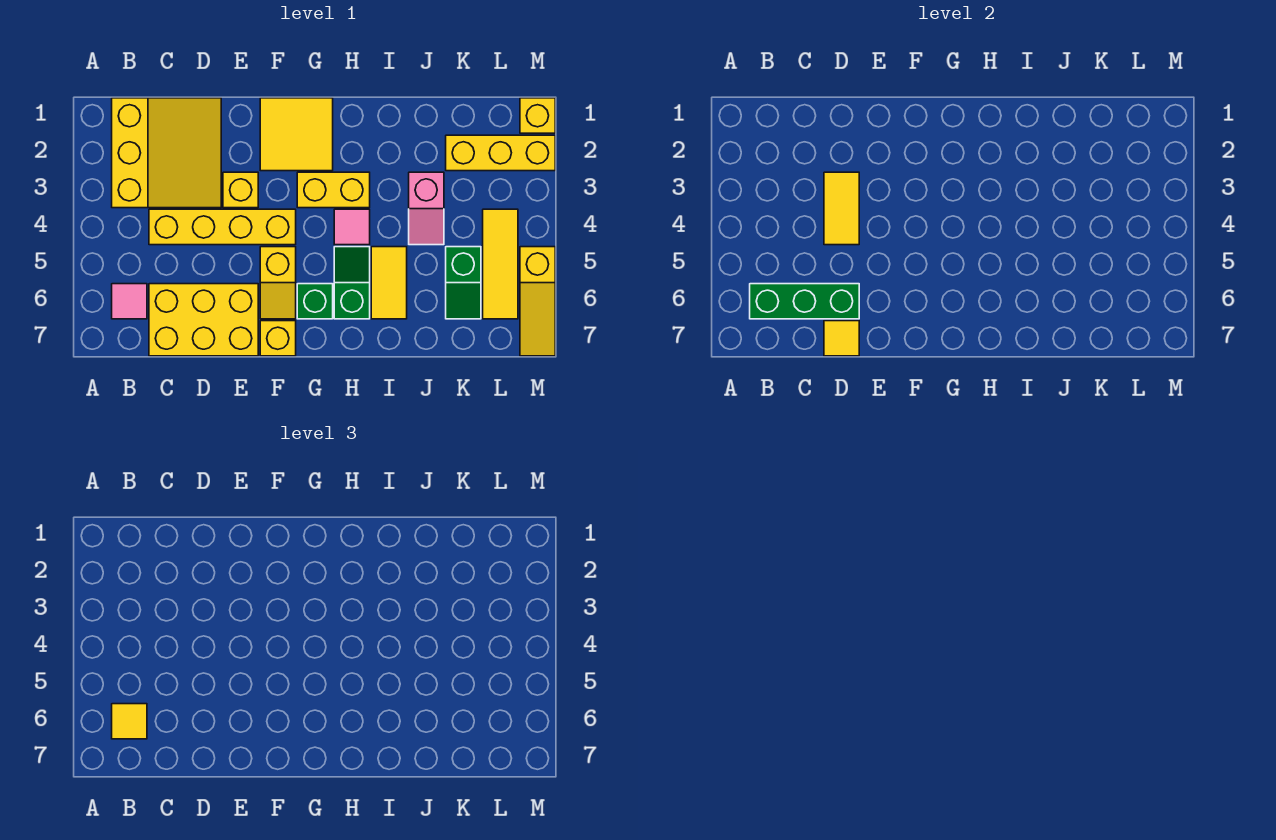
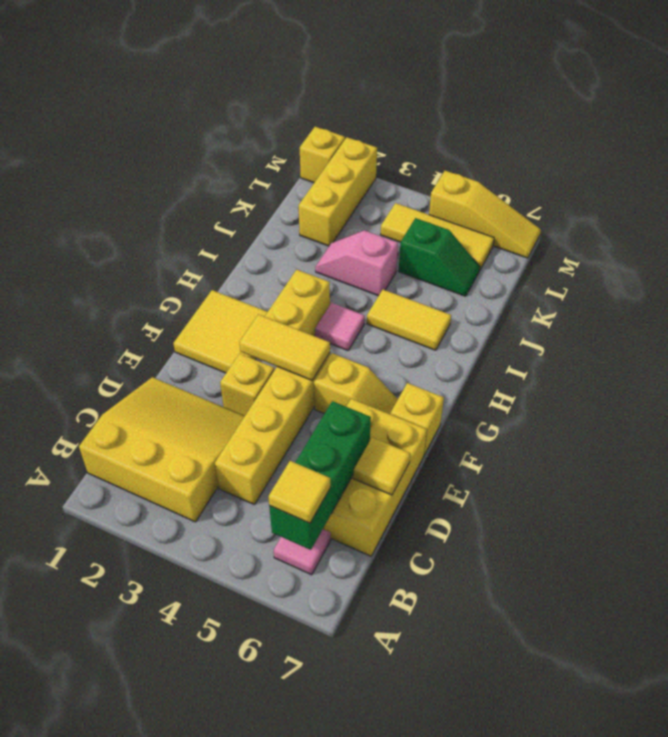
yellow 1x2 tile [824,172,859,245] -> yellow 1x2 tile moved to [239,314,330,380]
green 1x1 brick [297,284,333,319] -> none
green 1x2 slope [334,247,370,319] -> none
pink 1x2 slope [409,172,444,245] -> pink 1x2 slope turned to [315,230,398,296]

